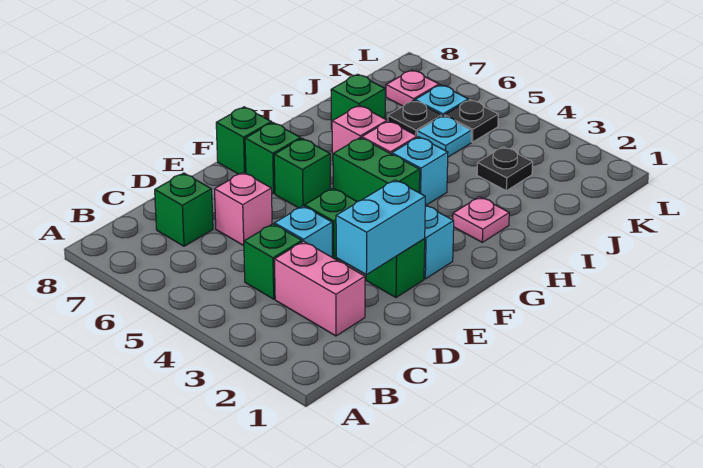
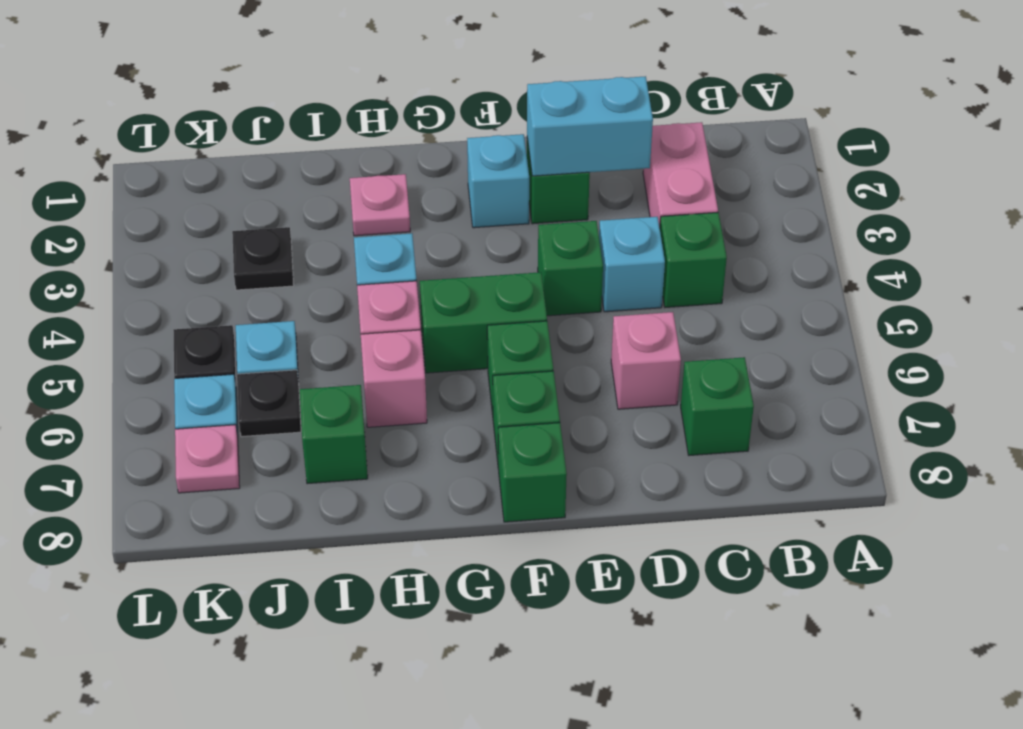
green 1x2 brick [333,138,420,202] -> green 1x2 brick turned to [420,272,547,373]

